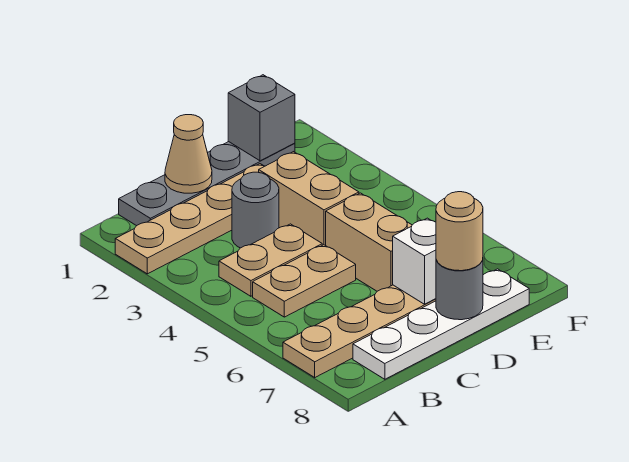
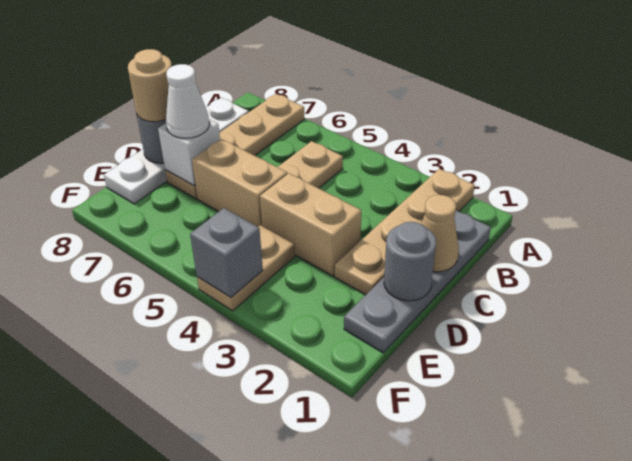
tan 1x2 plate [219,224,322,296] -> tan 1x2 plate moved to [197,225,295,311]
grey 1x1 round brick [232,172,279,248] -> grey 1x1 round brick moved to [384,222,436,301]
none -> white 1x1 cone [166,64,209,138]
grey 1x1 brick [228,75,295,161] -> grey 1x1 brick moved to [190,208,263,297]

